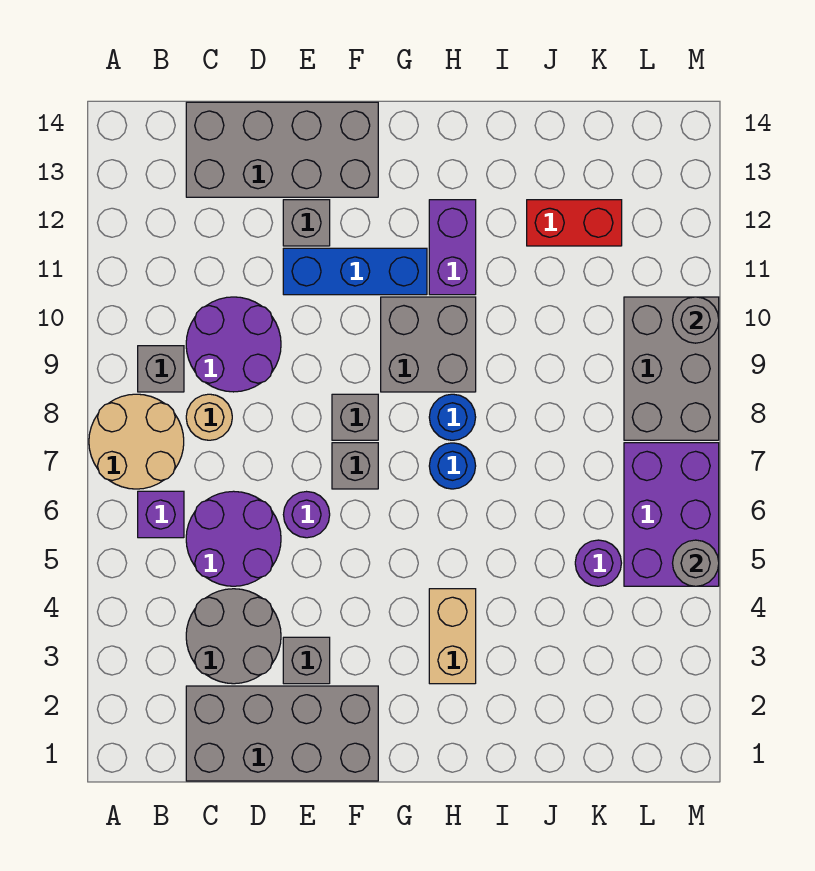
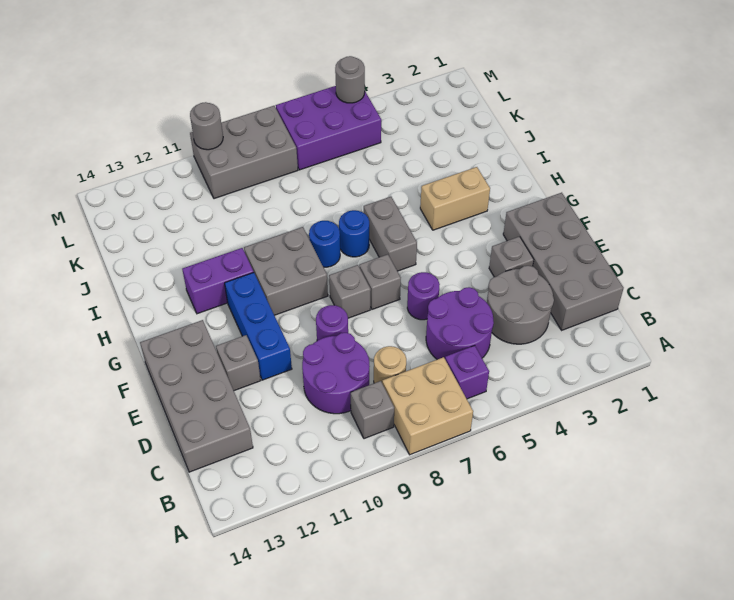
tan 2x2 round brick [89,394,184,489] -> tan 2x2 brick [382,357,473,455]
none -> grey 1x2 brick [364,197,417,271]
red 1x2 brick [527,200,622,246] -> none
purple 1x1 round brick [575,540,621,586] -> purple 1x1 round brick moved to [316,305,348,341]

